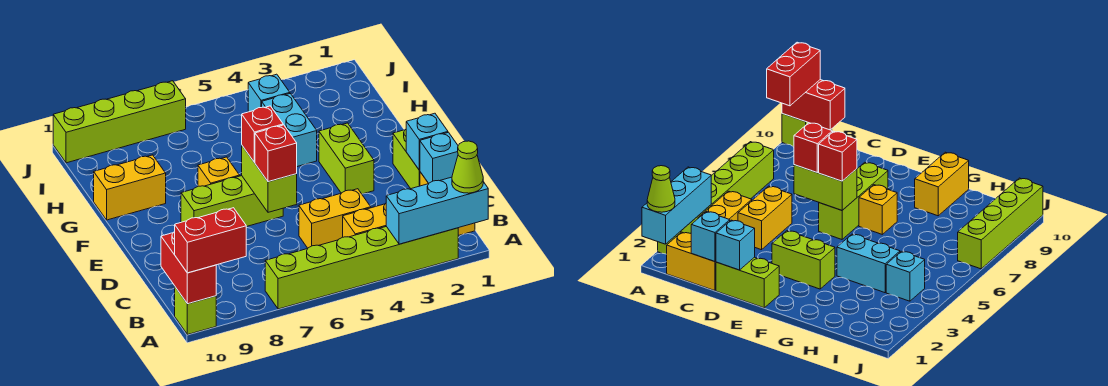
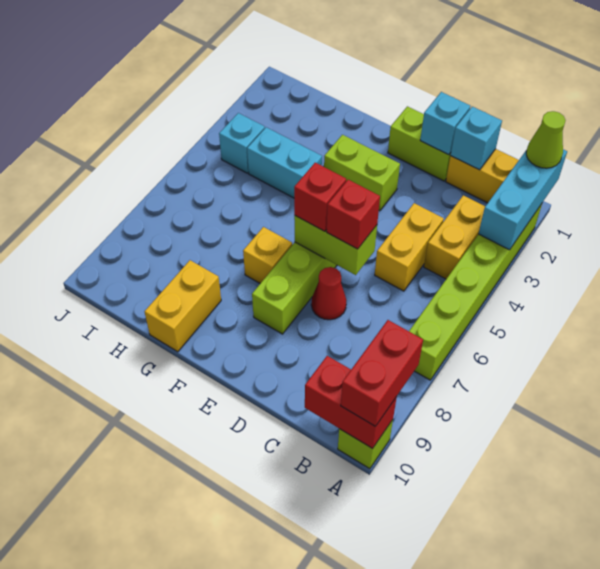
none -> red 1x1 cone [311,267,346,320]
lime 1x4 brick [53,81,186,163] -> none

